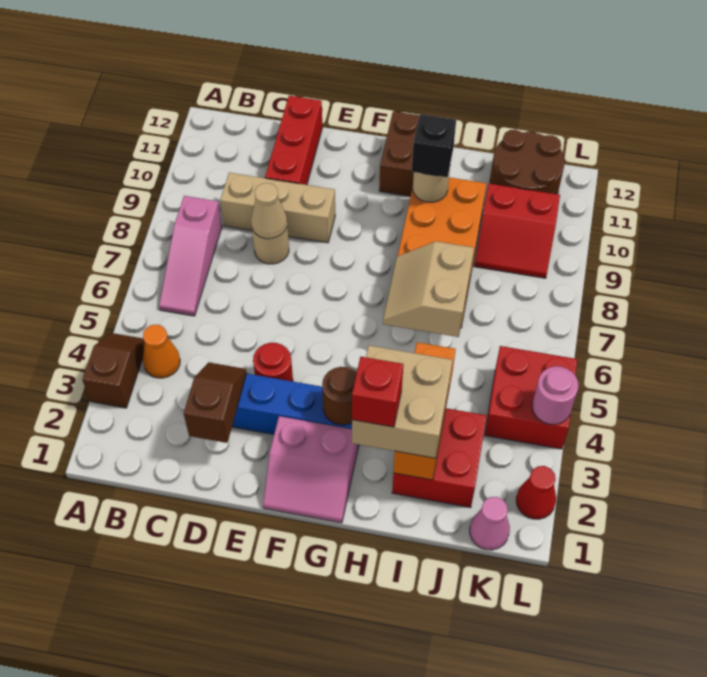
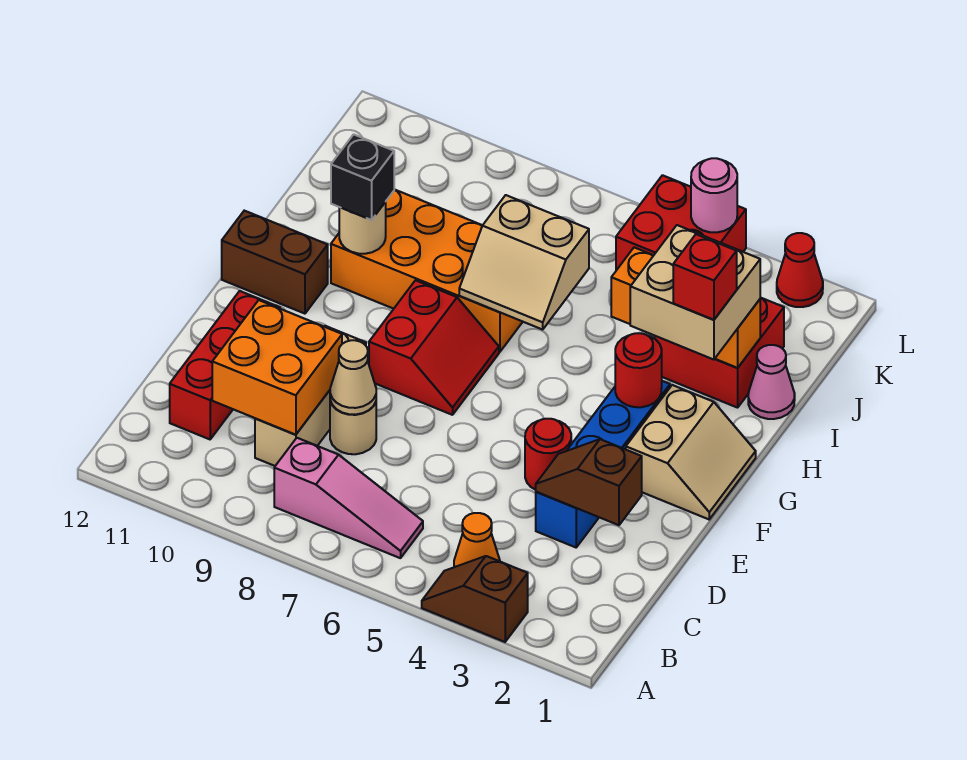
none -> orange 2x2 brick [212,300,342,435]
red 1x3 brick [265,96,322,185] -> red 1x3 brick turned to [170,291,280,439]
pink 2x2 slope [263,416,358,523] -> tan 2x2 slope [626,385,756,519]
brown 1x1 round brick [322,367,357,425] -> red 1x1 round brick [615,333,662,407]
red 2x2 slope [475,184,560,278] -> red 2x2 slope moved to [369,280,499,415]
brown 2x2 round brick [490,130,565,194] -> none
pink 1x1 cone [470,497,510,550] -> pink 1x1 cone moved to [748,345,795,419]

